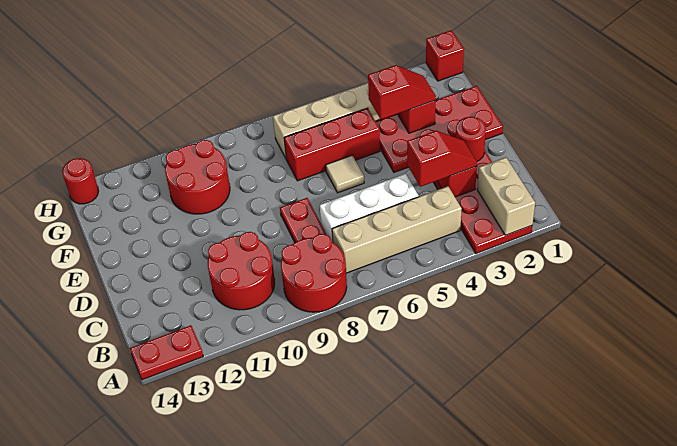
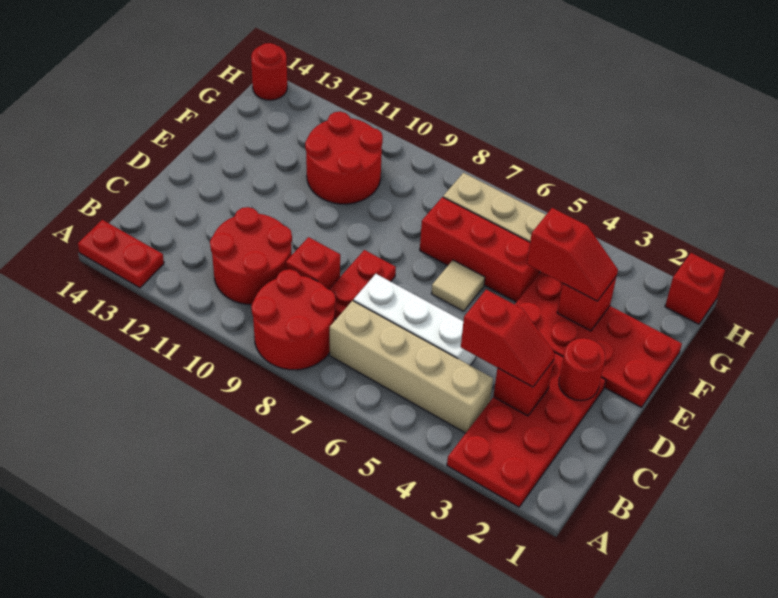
tan 1x2 brick [477,157,535,235] -> none
none -> red 1x1 brick [286,237,340,289]

